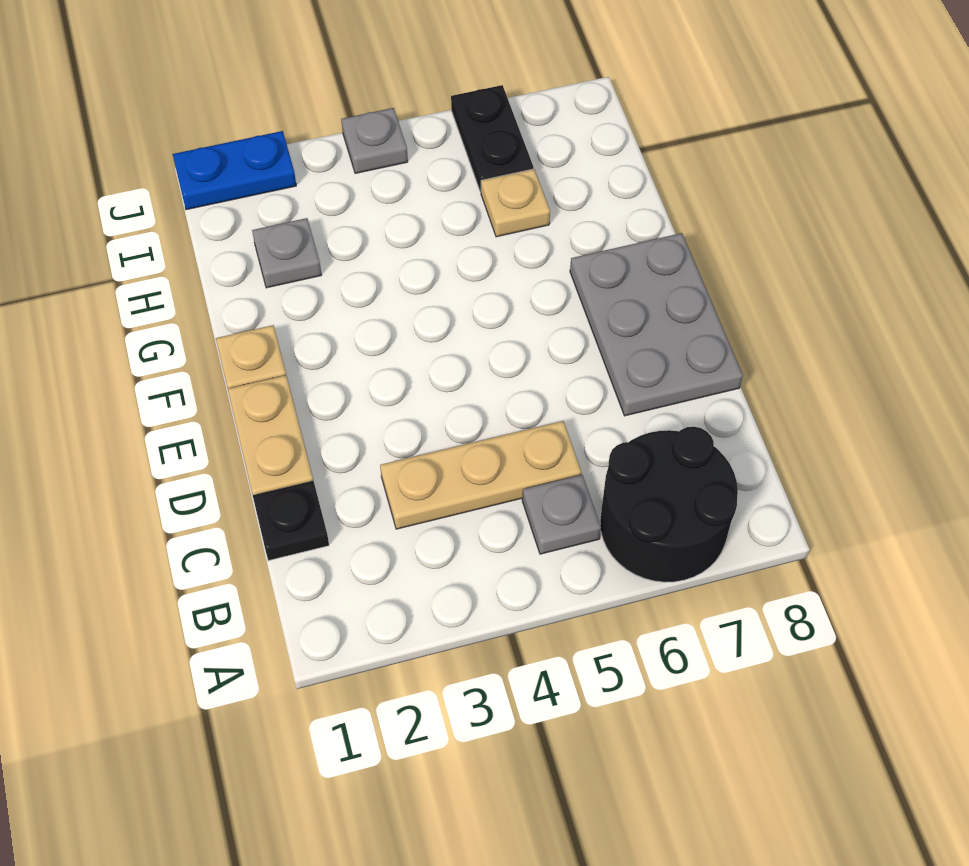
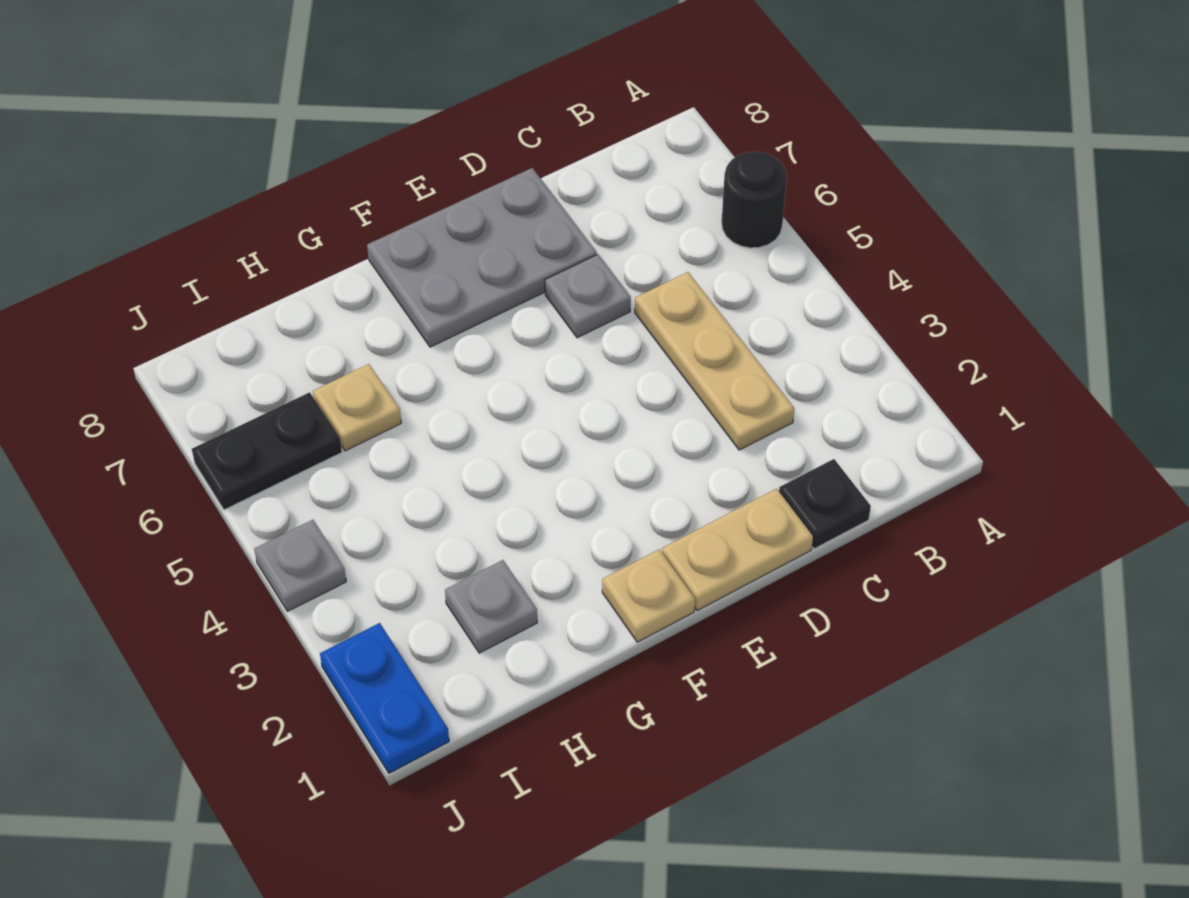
black 2x2 round brick [600,427,738,582] -> black 1x1 round brick [722,152,787,248]
grey 1x1 plate [522,475,601,554] -> grey 1x1 plate moved to [545,255,631,338]

